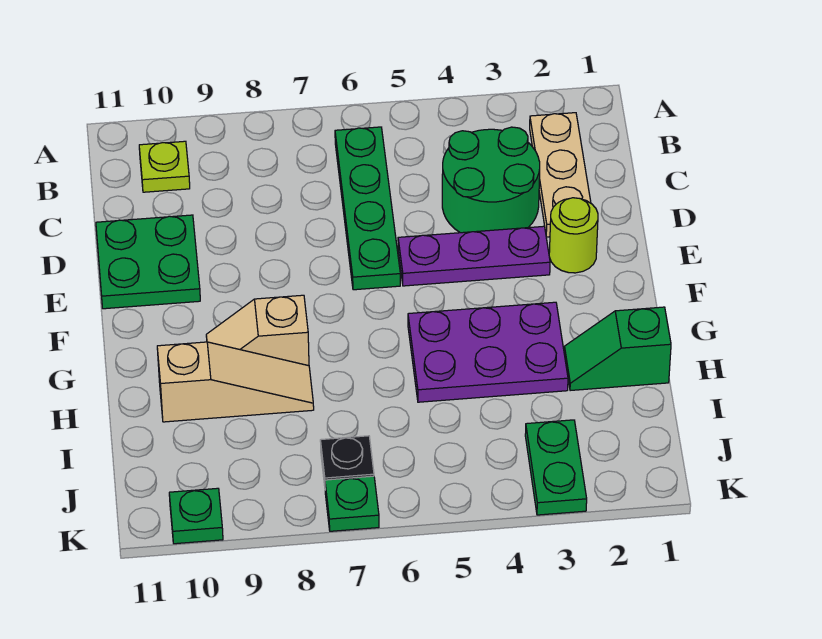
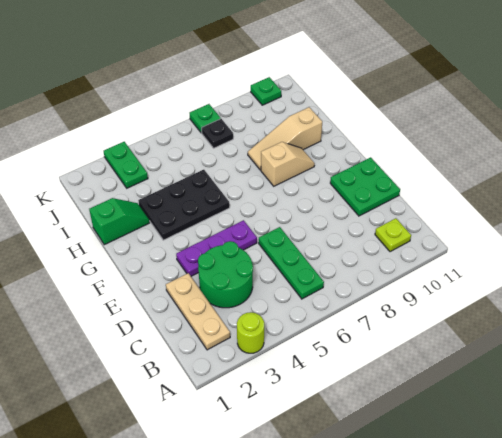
green 1x4 plate [335,127,400,290] -> green 1x3 plate [259,227,324,299]
lime 1x1 round brick [549,198,598,273] -> lime 1x1 round brick moved to [237,312,264,353]
purple 2x3 plate [408,302,568,402] -> black 2x3 plate [138,170,230,240]

